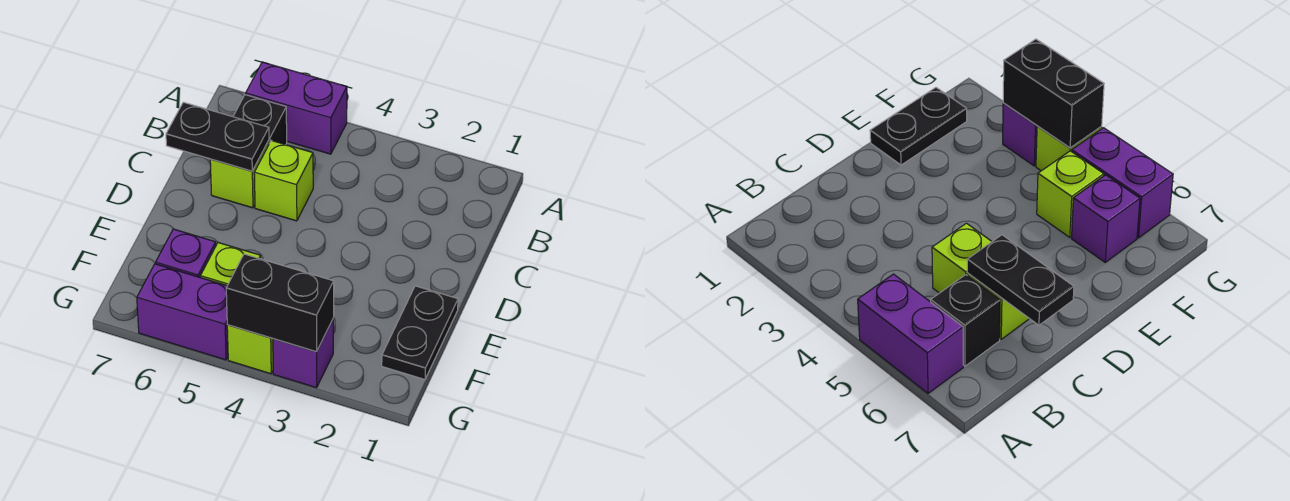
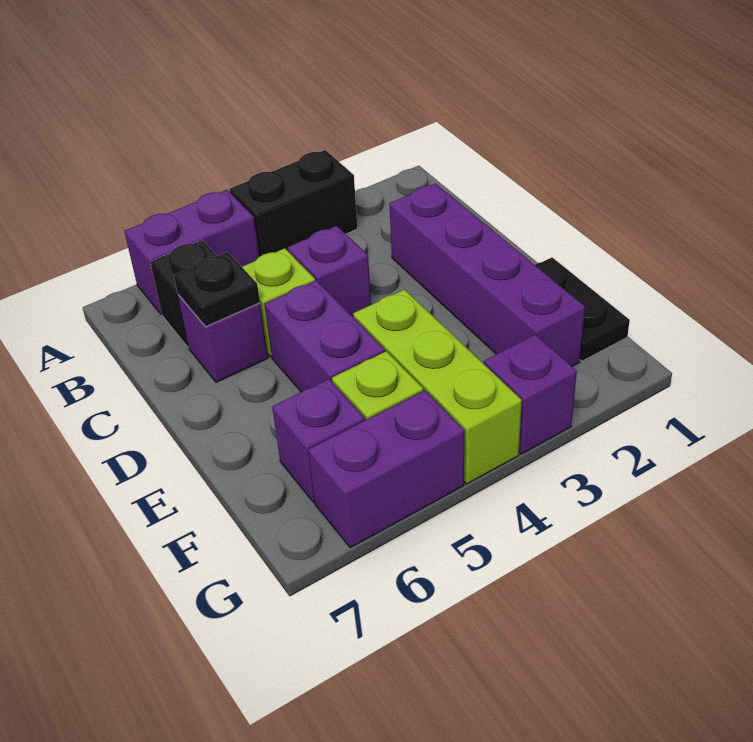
none -> purple 1x4 brick [389,183,585,366]
none -> purple 1x1 brick [288,226,371,317]
lime 1x1 brick [210,140,269,208] -> purple 1x1 brick [178,295,268,382]
black 1x2 plate [166,102,269,171] -> black 1x1 plate [174,252,260,327]
none -> purple 1x2 brick [264,280,385,392]
black 1x2 brick [226,254,334,352] -> black 1x2 brick moved to [230,150,357,257]
lime 1x1 brick [227,325,273,374] -> lime 1x3 brick [353,290,522,484]

